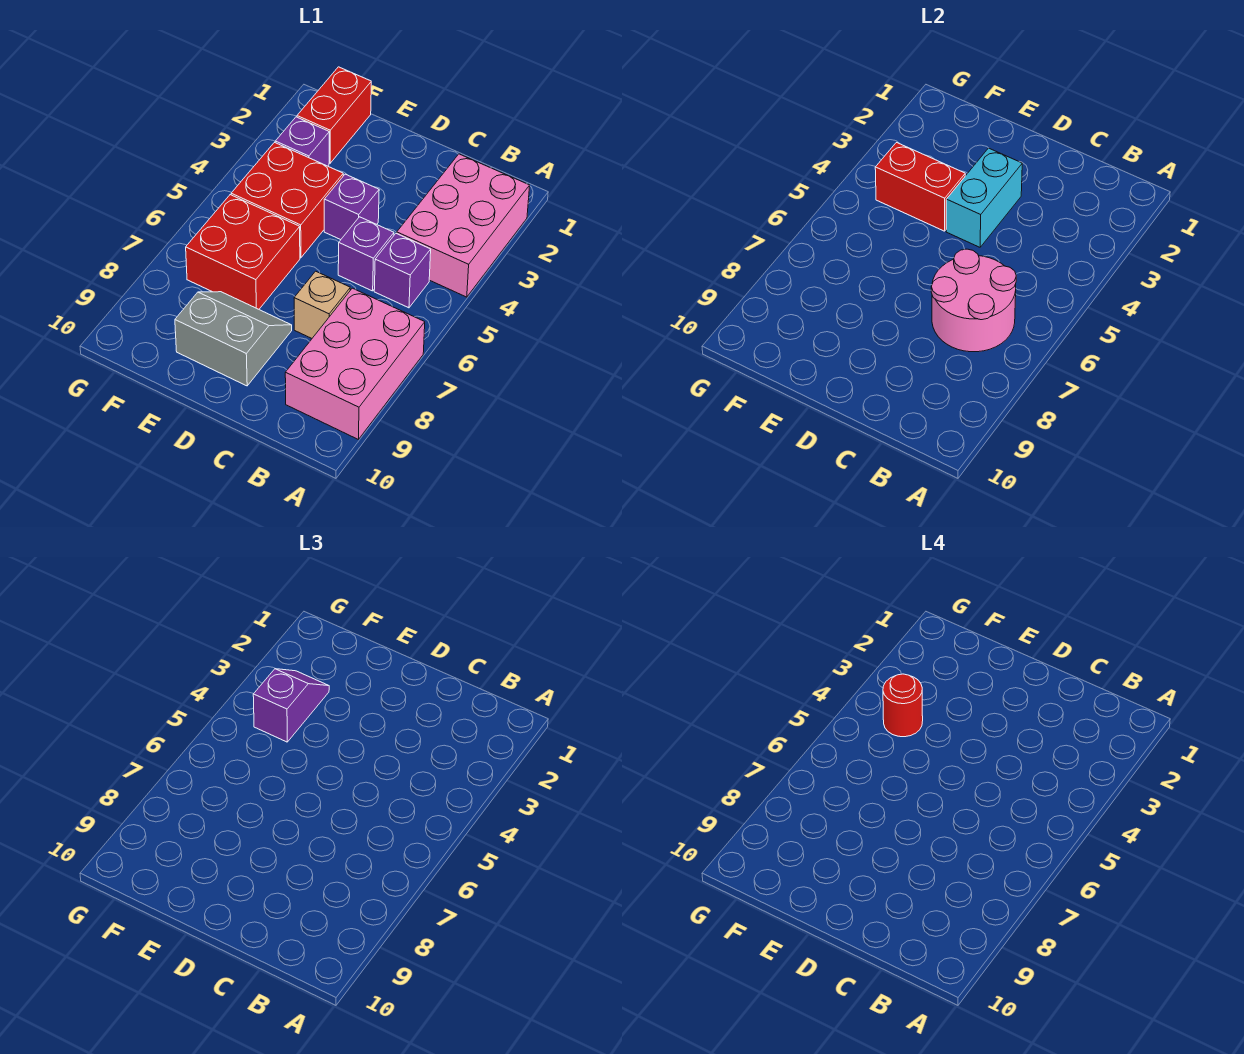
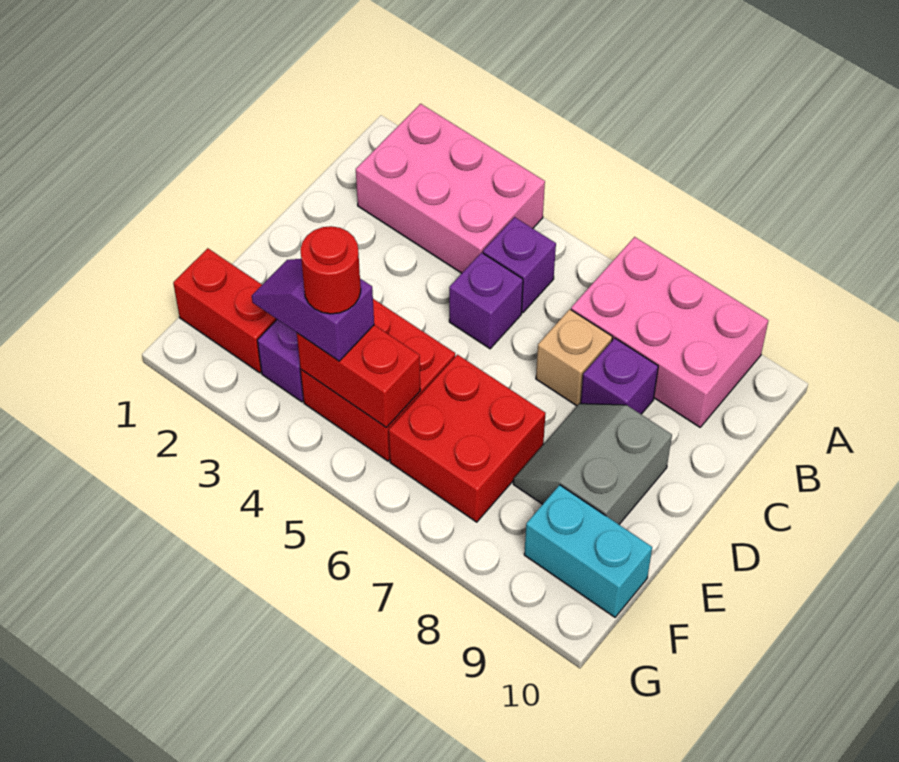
pink 2x2 round brick [931,249,1016,352] -> none
cyan 1x2 brick [946,148,1022,247] -> cyan 1x2 brick moved to [524,485,652,617]
purple 1x1 brick [324,174,379,240] -> purple 1x1 brick moved to [580,338,658,414]
red 1x2 brick [875,143,965,231] -> red 1x2 brick turned to [297,325,420,428]

